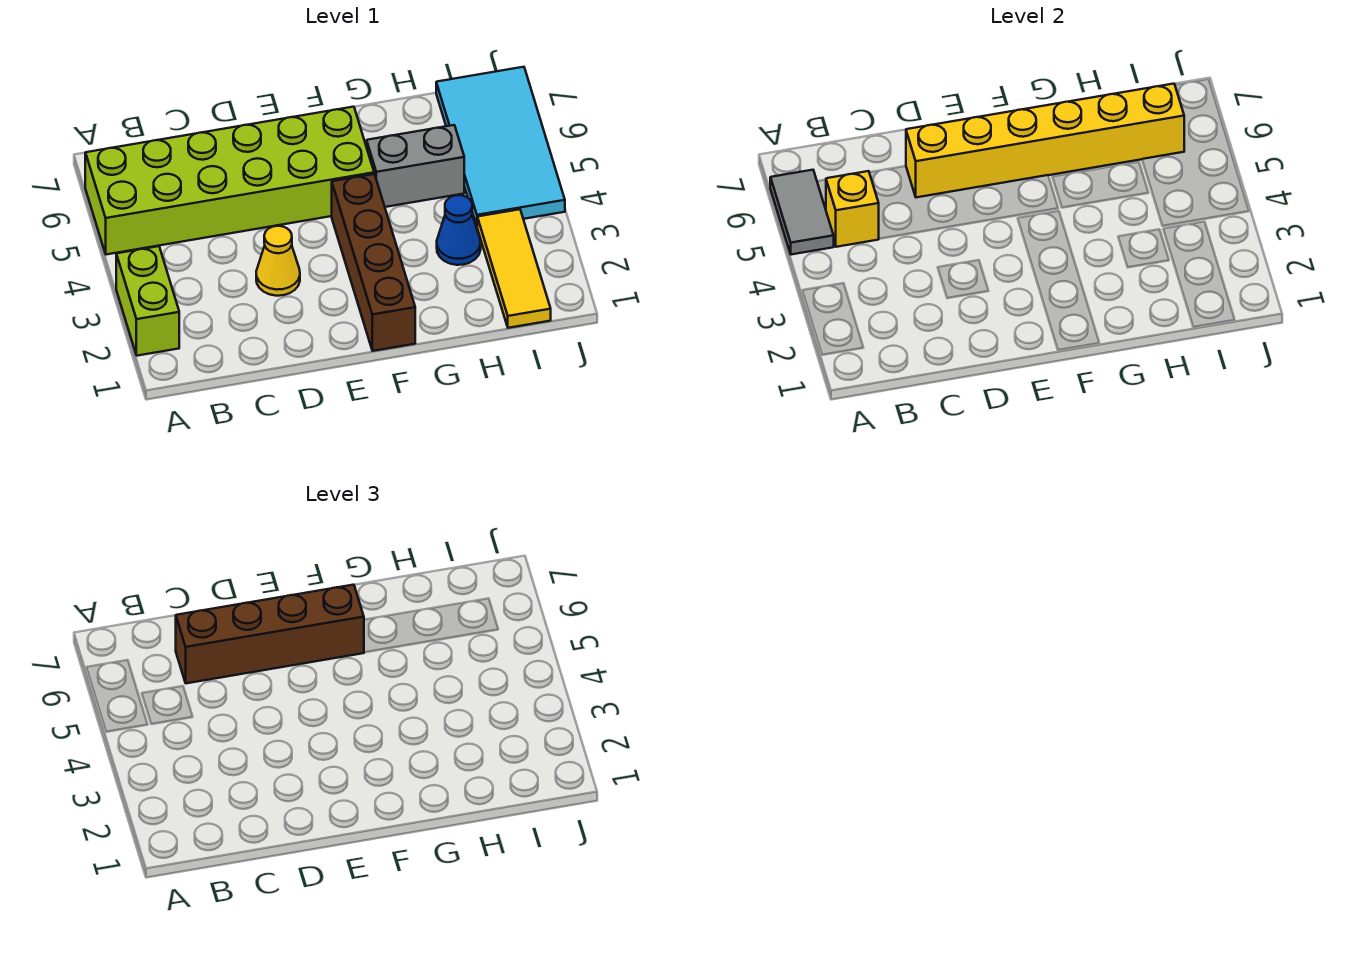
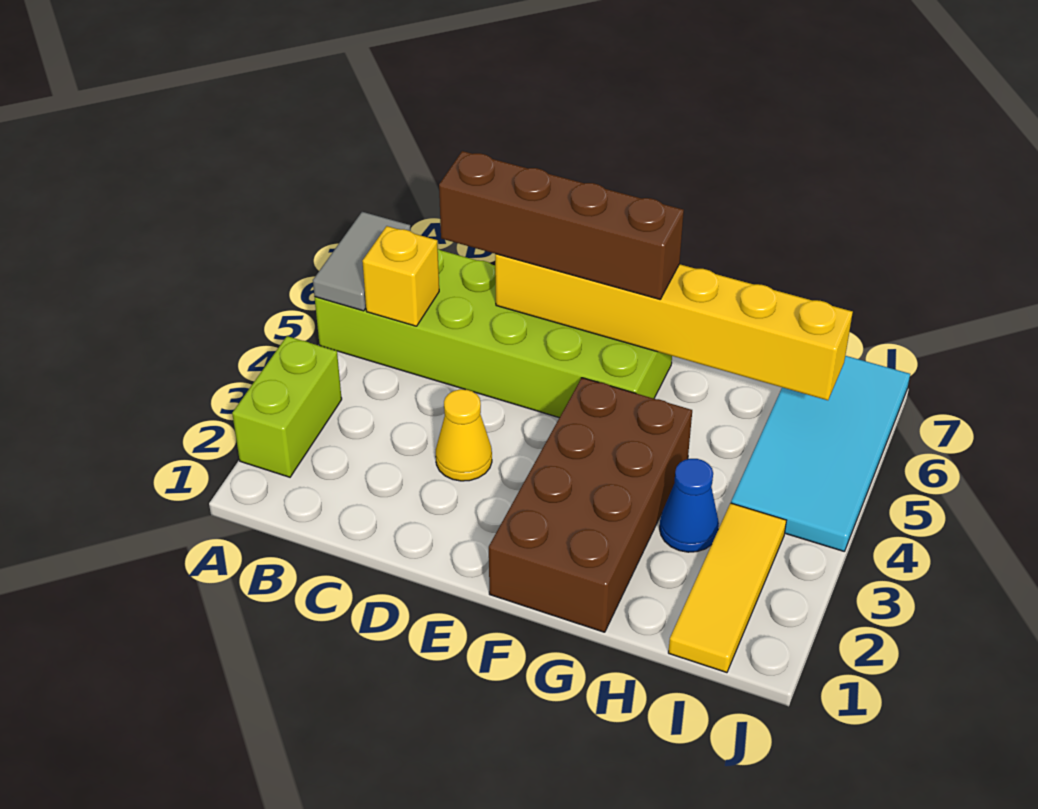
brown 1x4 brick [332,174,415,351] -> brown 2x4 brick [489,378,692,632]
grey 1x2 brick [367,125,464,207] -> none

